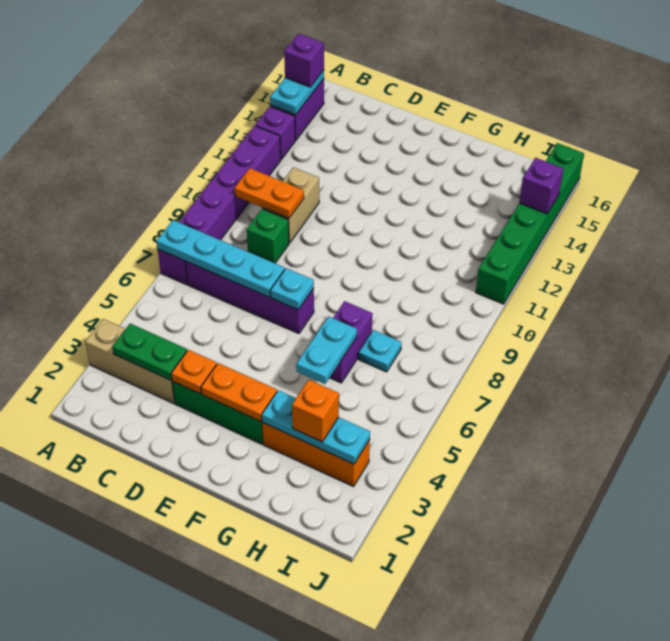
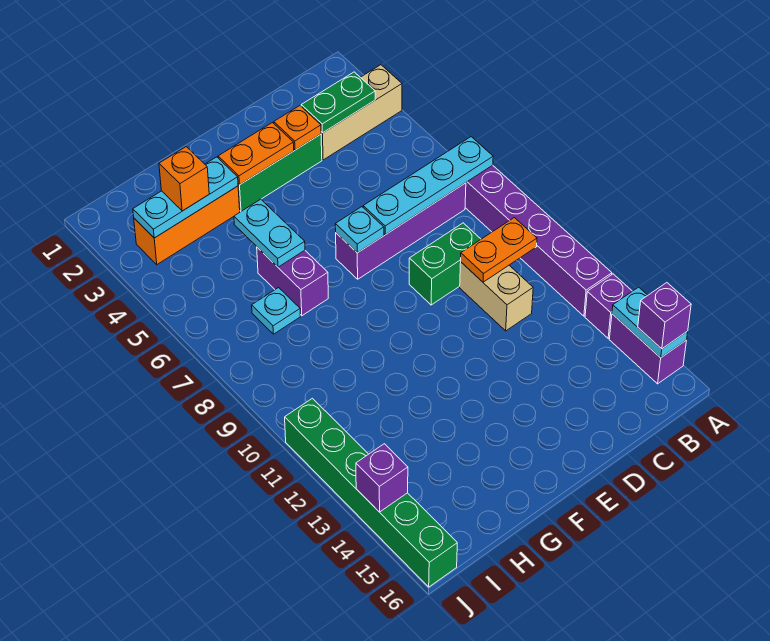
green 1x1 brick [247,209,289,263] -> green 1x2 brick [409,223,481,305]

